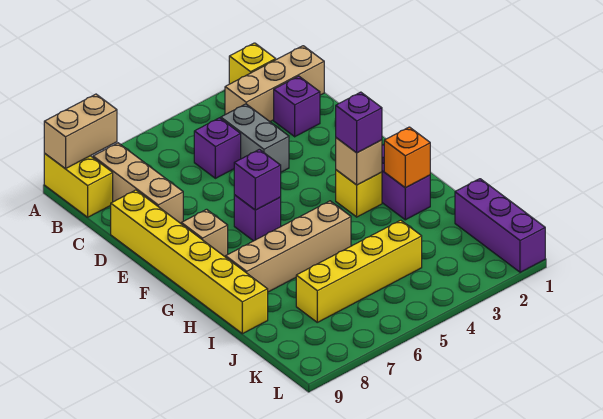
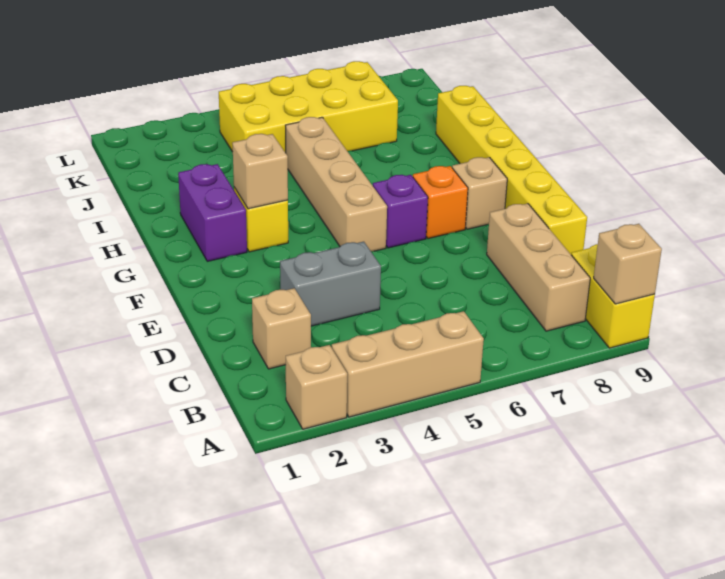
yellow 1x1 brick [229,43,276,84] -> tan 1x1 brick [286,345,347,429]
tan 1x2 brick [44,94,117,169] -> tan 1x1 brick [594,224,662,304]
tan 1x3 brick [225,46,324,121] -> tan 1x3 brick moved to [331,311,484,417]
purple 1x1 brick [274,76,320,137] -> tan 1x1 brick [252,288,311,369]
grey 1x2 brick [221,104,289,172] -> grey 1x2 brick turned to [280,242,381,326]
purple 1x1 brick [194,118,241,178] -> none
purple 1x1 brick [234,149,281,210] -> none
purple 1x1 brick [336,92,382,153] -> none
orange 1x1 brick [384,127,430,188] -> orange 1x1 brick moved to [413,166,468,239]
tan 1x4 brick [226,201,351,292] -> tan 1x4 brick turned to [285,117,387,251]
purple 1x3 brick [455,179,545,272] -> none
yellow 1x4 brick [296,220,422,322] -> yellow 2x4 brick [219,61,398,153]

